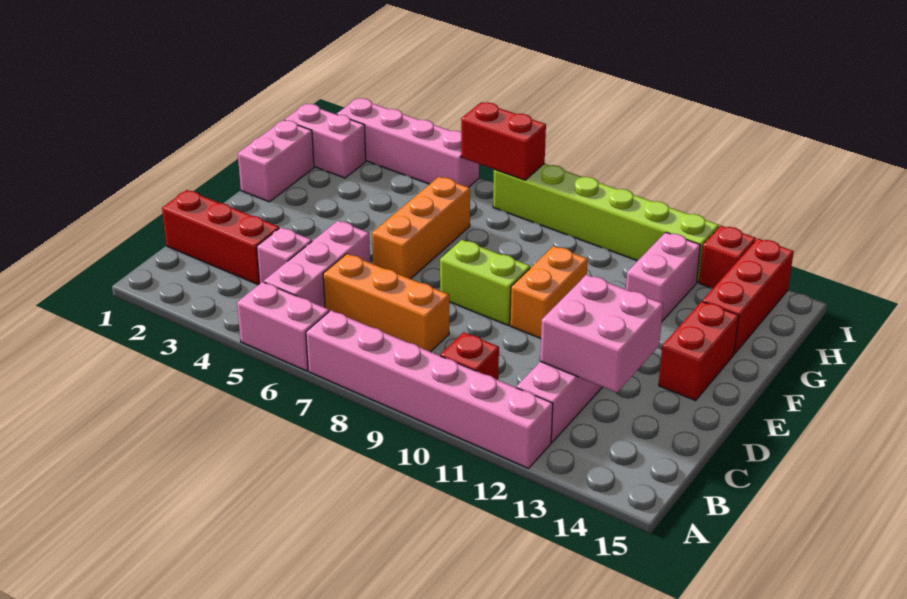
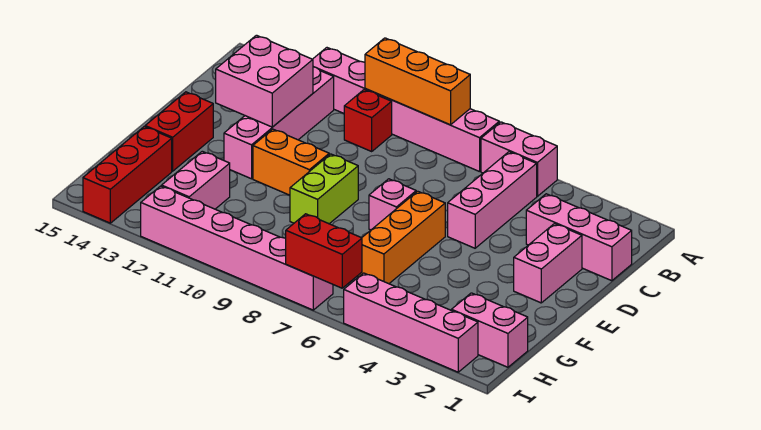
red 1x3 brick [162,190,279,285] -> pink 1x3 brick [526,194,632,281]
pink 1x1 brick [257,228,312,283] -> pink 1x1 brick moved to [369,179,416,230]
orange 1x3 brick [323,254,449,352] -> orange 1x3 brick moved to [365,38,470,125]
lime 1x2 brick [440,240,530,325] -> lime 1x2 brick turned to [290,154,358,224]
orange 1x2 brick [510,246,588,339] -> orange 1x2 brick turned to [253,129,329,195]
pink 1x2 brick [238,120,314,202] -> pink 1x2 brick moved to [514,224,582,303]
lime 1x6 brick [493,164,719,282] -> pink 1x6 brick [141,186,333,310]
red 1x1 brick [699,226,756,288] -> none

